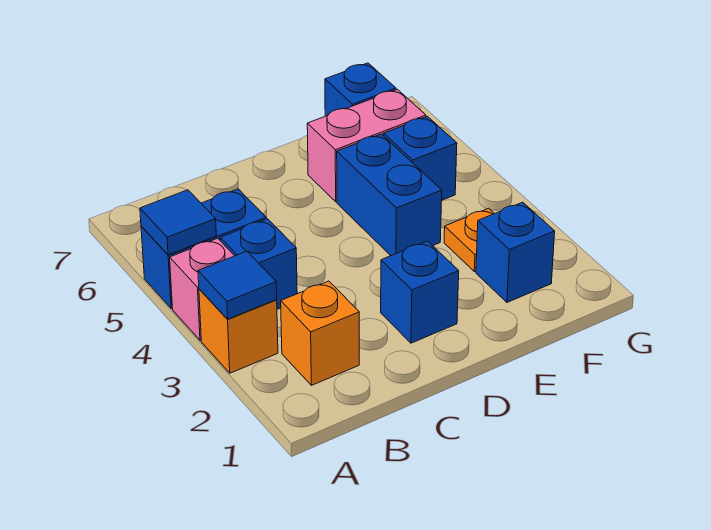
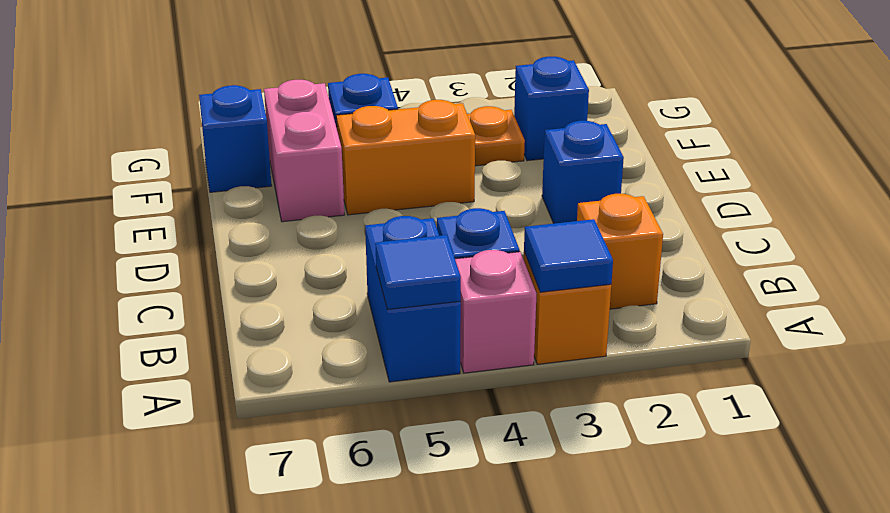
blue 1x2 brick [337,134,442,256] -> orange 1x2 brick [336,100,475,215]

